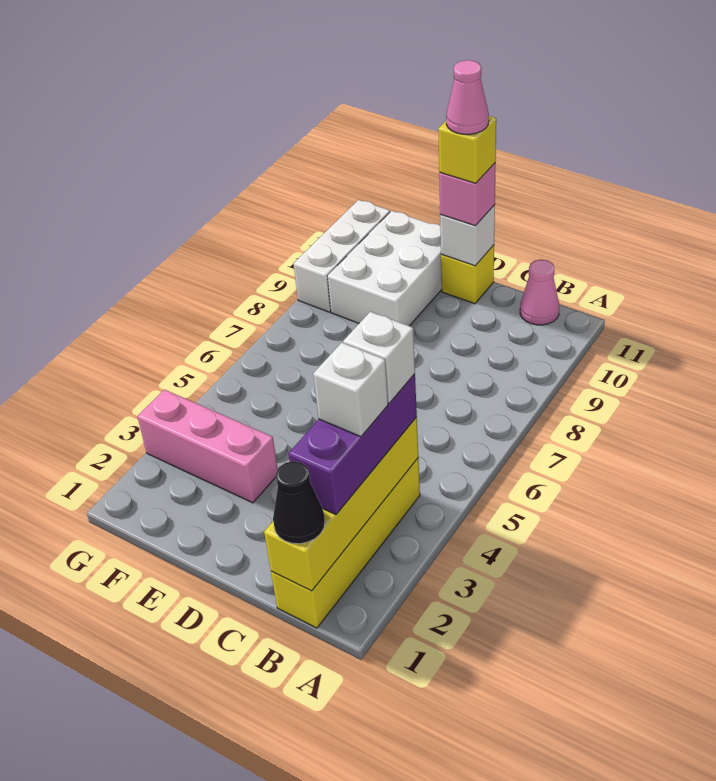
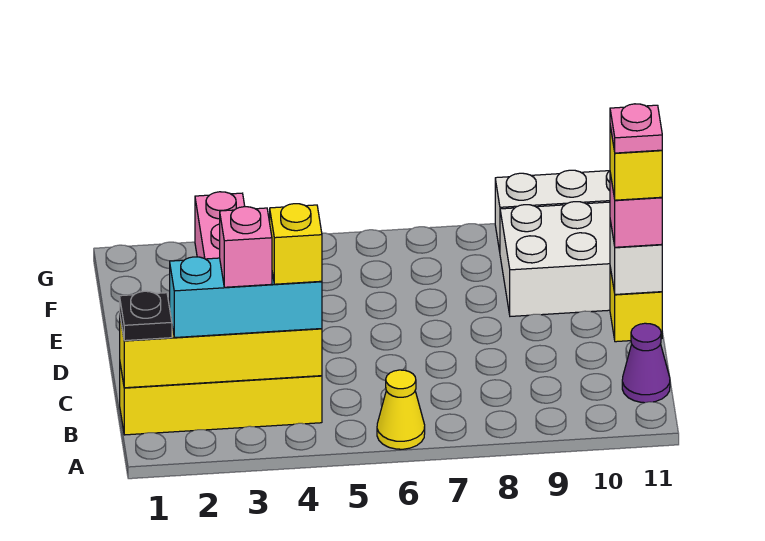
none -> yellow 1x1 cone [377,370,425,449]
black 1x1 cone [273,461,325,544] -> black 1x1 plate [120,291,172,341]
purple 1x3 brick [288,374,417,514] -> cyan 1x3 brick [170,257,322,337]
white 1x1 brick [313,343,388,437] -> pink 1x1 brick [220,207,272,287]
white 1x1 brick [343,312,415,403] -> yellow 1x1 brick [270,204,322,284]
pink 1x1 cone [520,260,559,325] -> purple 1x1 cone [622,323,670,403]
pink 1x1 cone [446,60,489,134] -> pink 1x1 plate [610,104,662,153]

